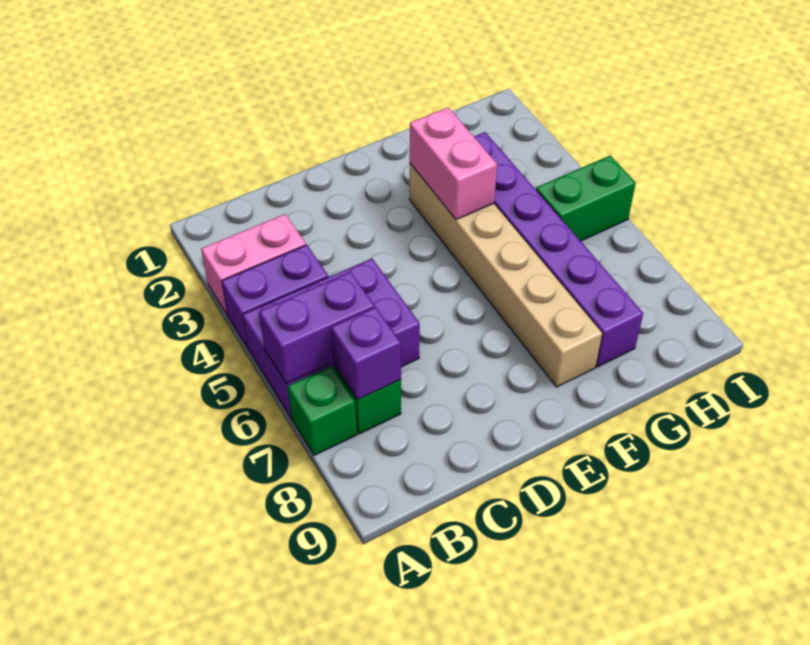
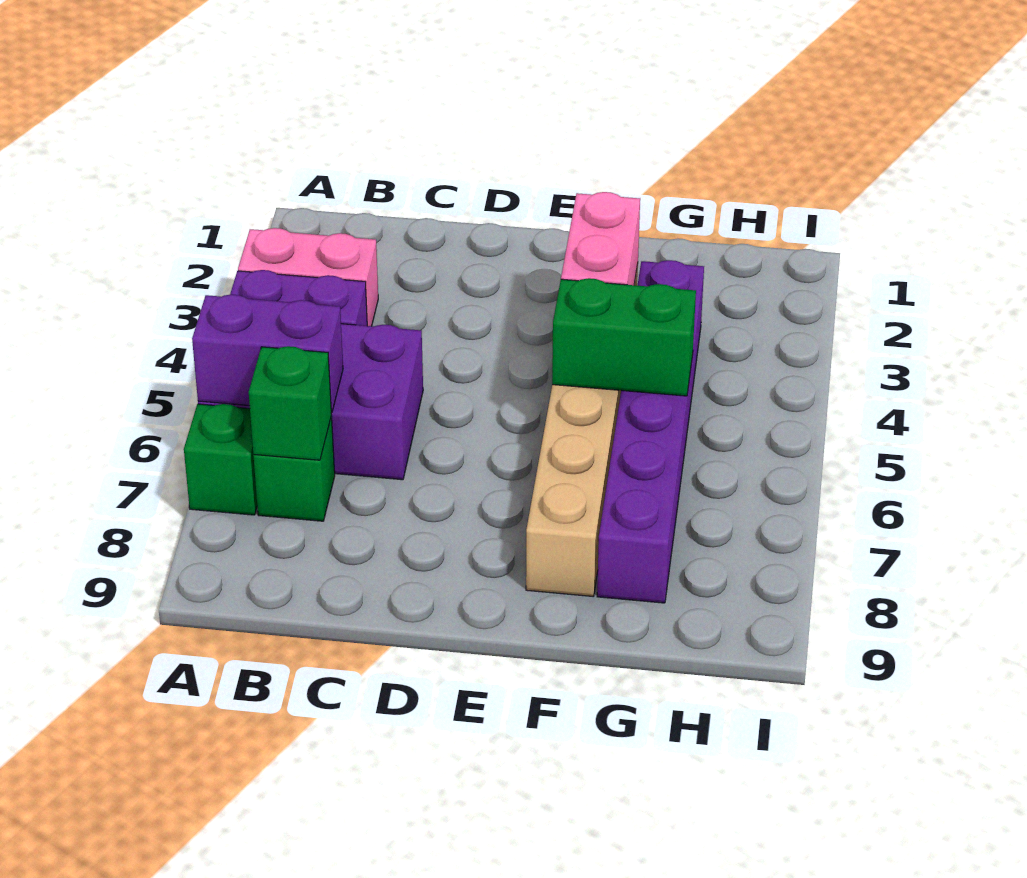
purple 1x1 brick [331,307,401,400] -> green 1x1 brick [249,346,331,460]
green 1x2 brick [536,156,636,241] -> green 1x2 brick moved to [552,278,696,396]

